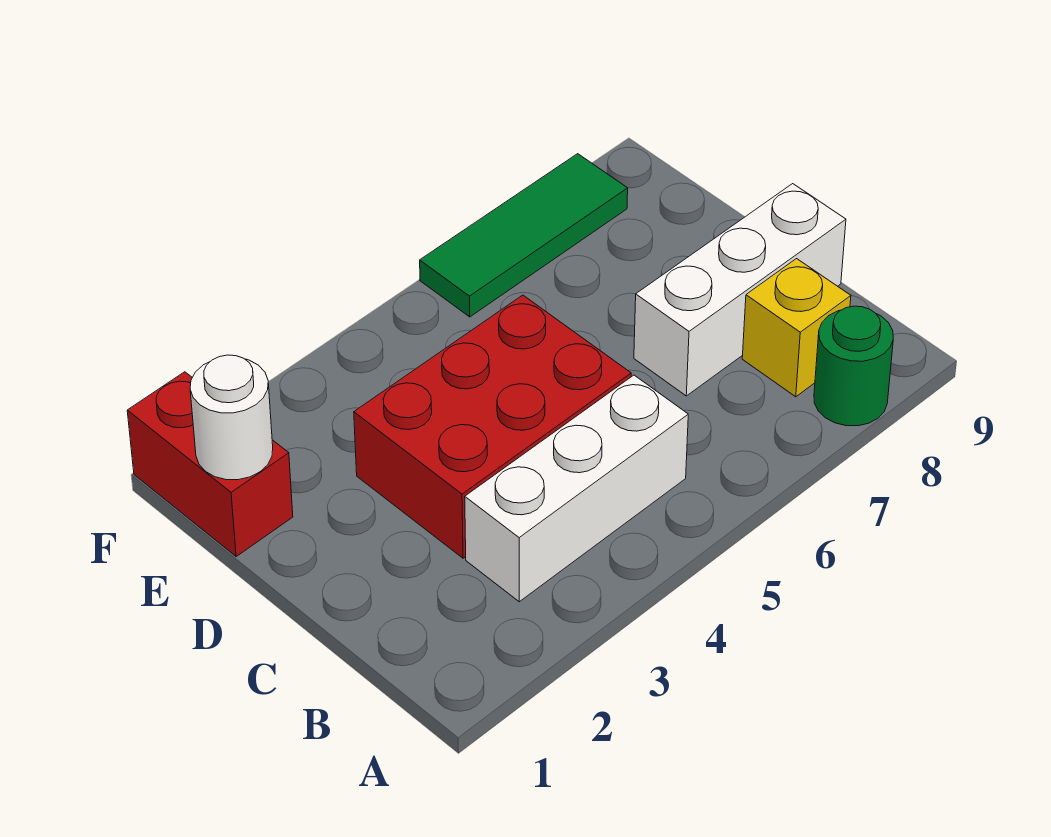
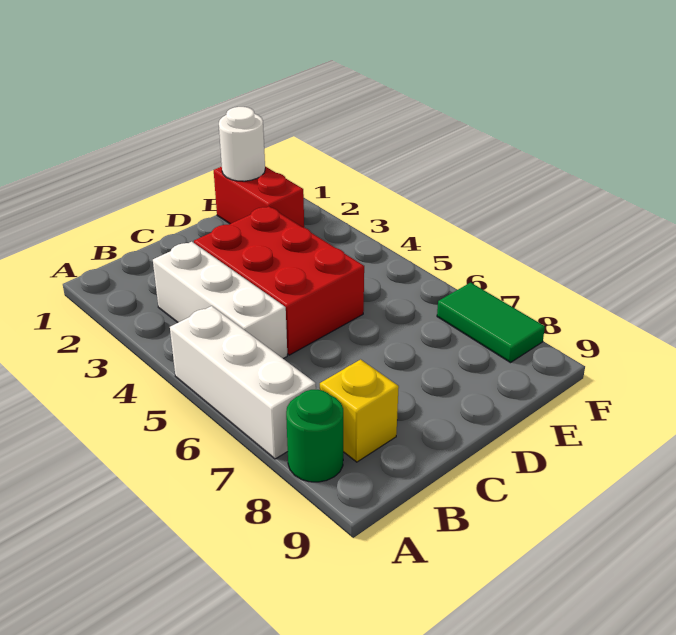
white 1x3 brick [634,184,846,396] -> white 1x3 brick moved to [170,306,316,459]
red 1x2 brick [127,372,293,557] -> red 1x2 brick turned to [214,166,304,228]
green 1x3 tile [420,154,628,317] -> green 1x2 tile [437,283,545,363]

